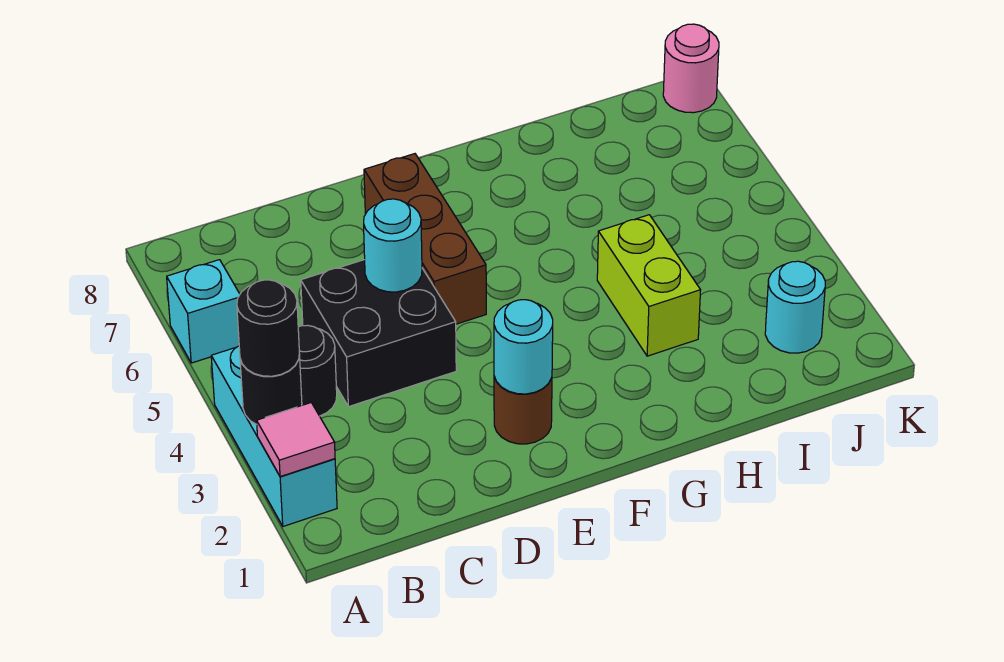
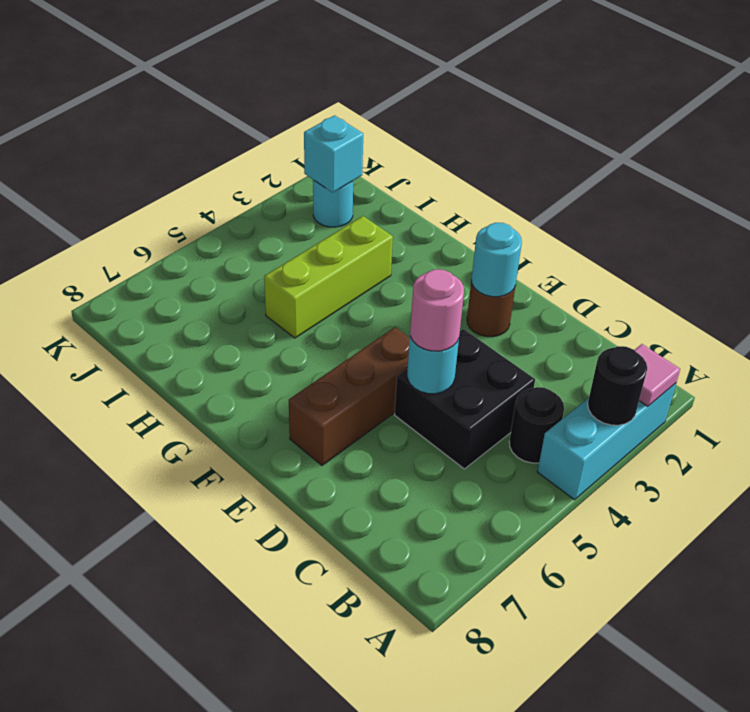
black 1x1 round brick [237,280,299,376] -> none
cyan 1x1 brick [167,260,240,363] -> cyan 1x1 brick moved to [304,115,363,193]
lime 1x2 brick [597,215,701,356] -> lime 1x3 brick [264,216,393,338]
pink 1x1 round brick [663,24,719,113] -> pink 1x1 round brick moved to [410,269,464,351]

